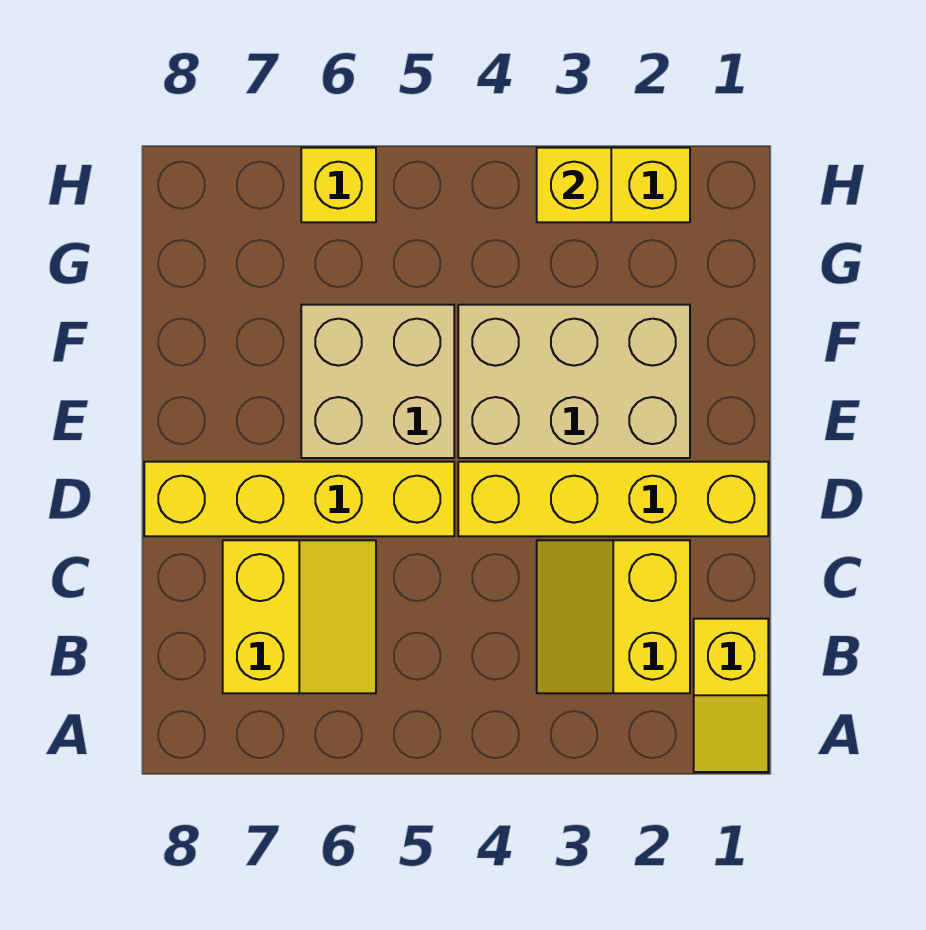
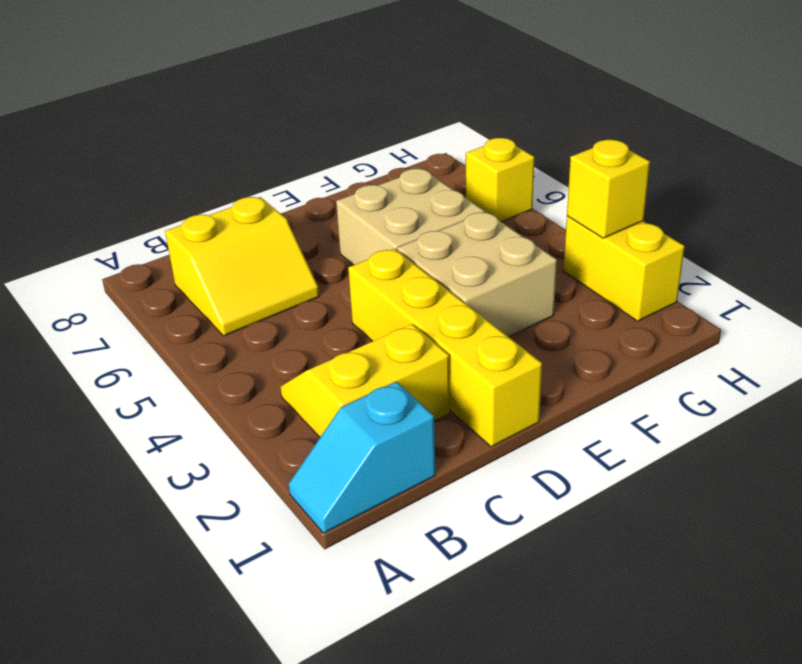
yellow 1x2 slope [694,619,768,772] -> cyan 1x2 slope [289,382,435,533]
yellow 1x4 brick [144,462,454,536] -> none
tan 2x3 brick [458,305,690,458] -> tan 2x2 brick [397,212,557,337]

